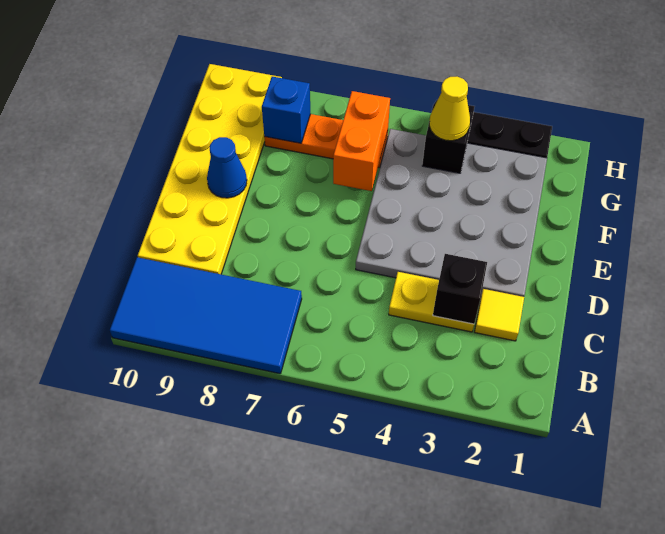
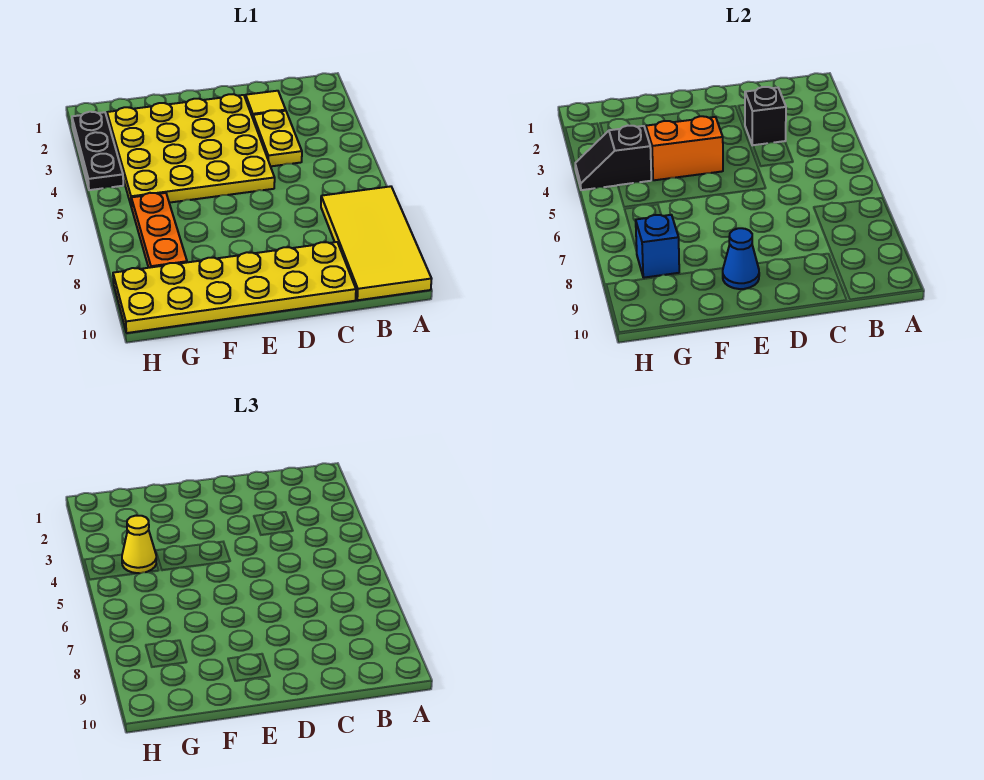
blue 2x4 tile [110,257,302,374] -> yellow 2x4 tile [321,186,431,300]
grey 4x4 plate [356,129,547,297] -> yellow 4x4 plate [107,94,275,207]
orange 1x2 brick [333,91,390,191] -> orange 1x2 brick moved to [646,116,723,180]

